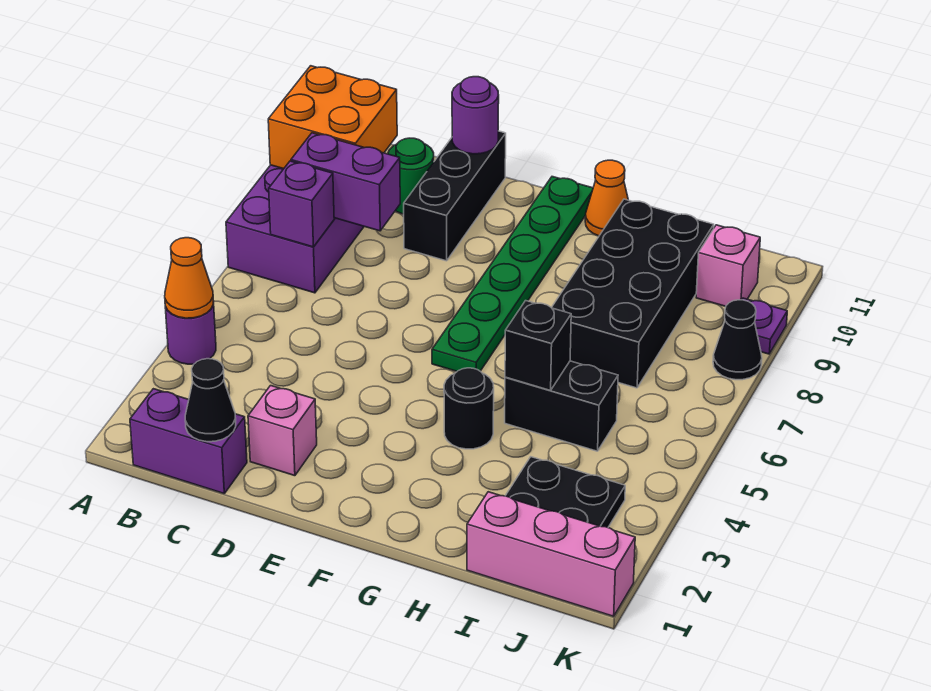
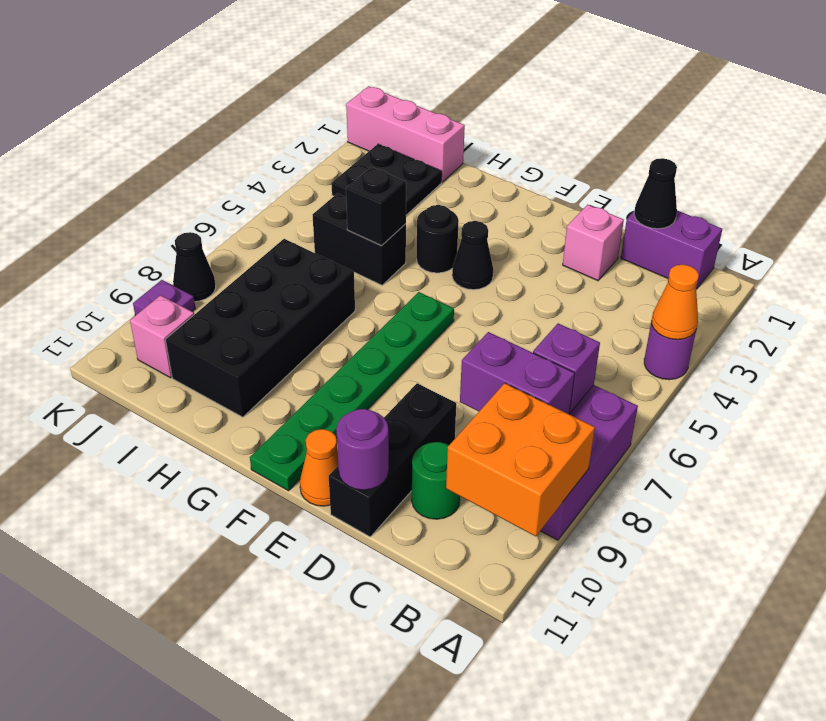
none -> black 1x1 cone [452,221,493,290]
orange 1x1 cone [585,160,628,236] -> orange 1x1 cone moved to [300,429,338,506]

